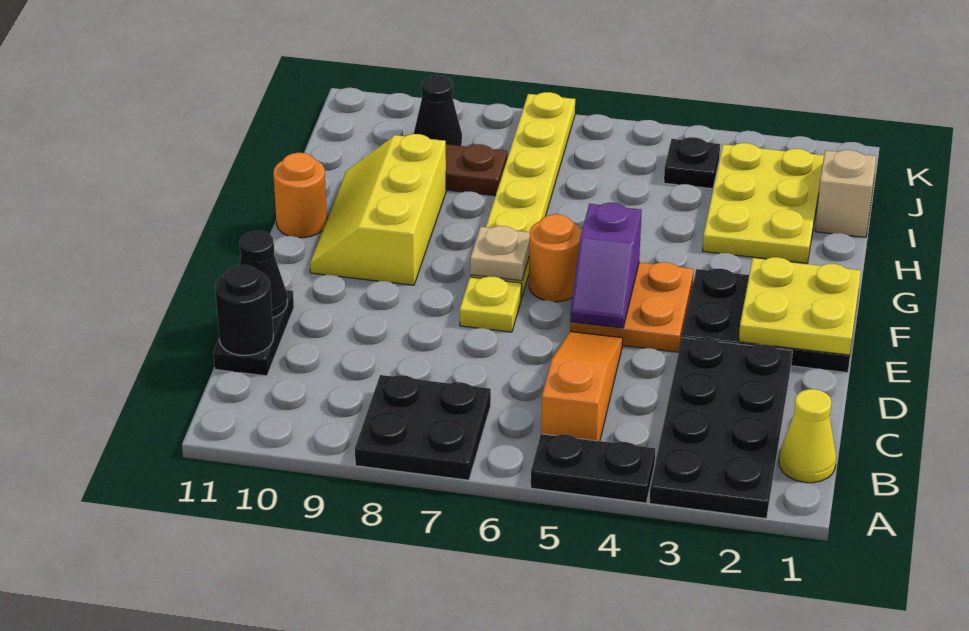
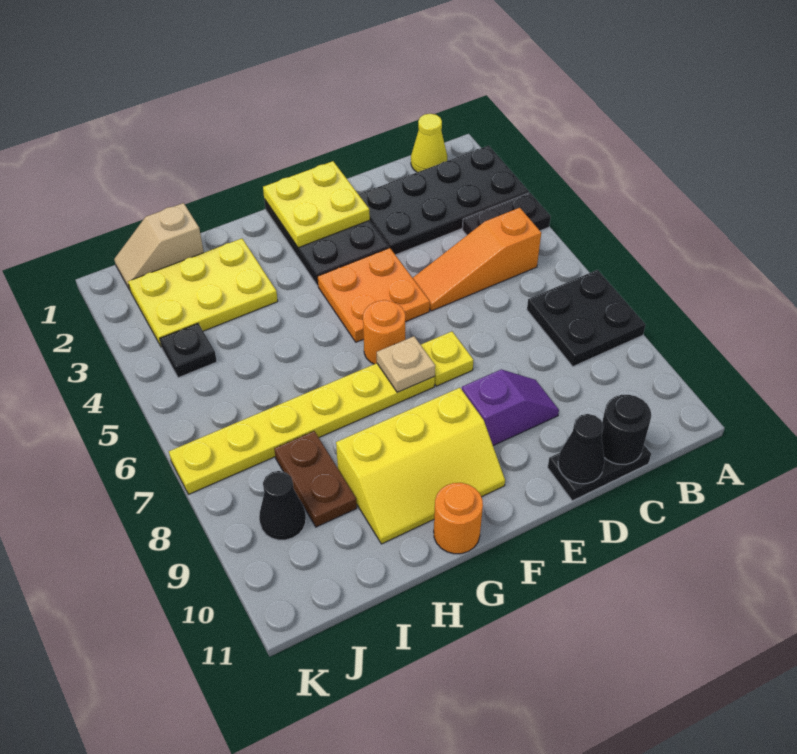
black 1x2 plate [531,434,655,503] -> black 1x2 plate turned to [462,193,551,235]
purple 1x2 slope [570,203,642,328] -> purple 1x2 slope moved to [462,370,559,446]

